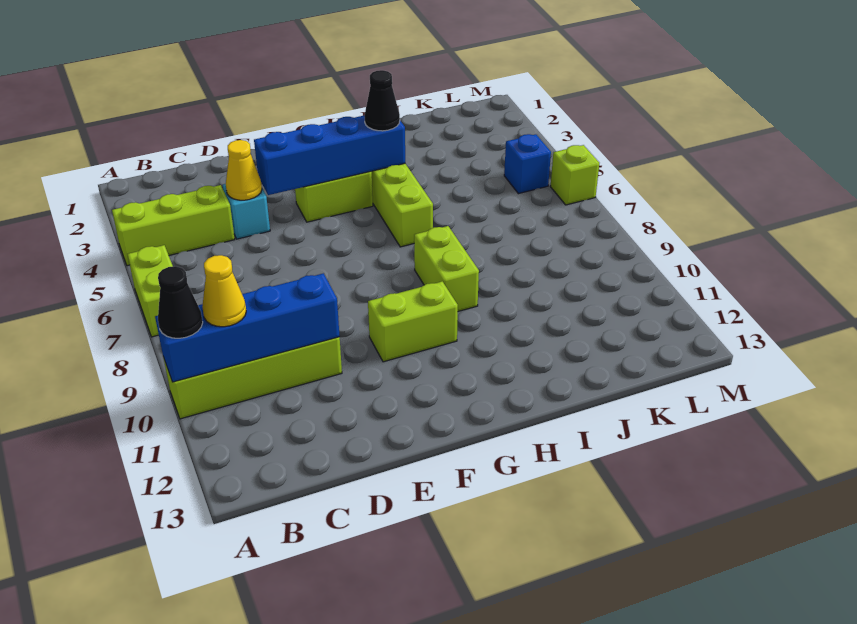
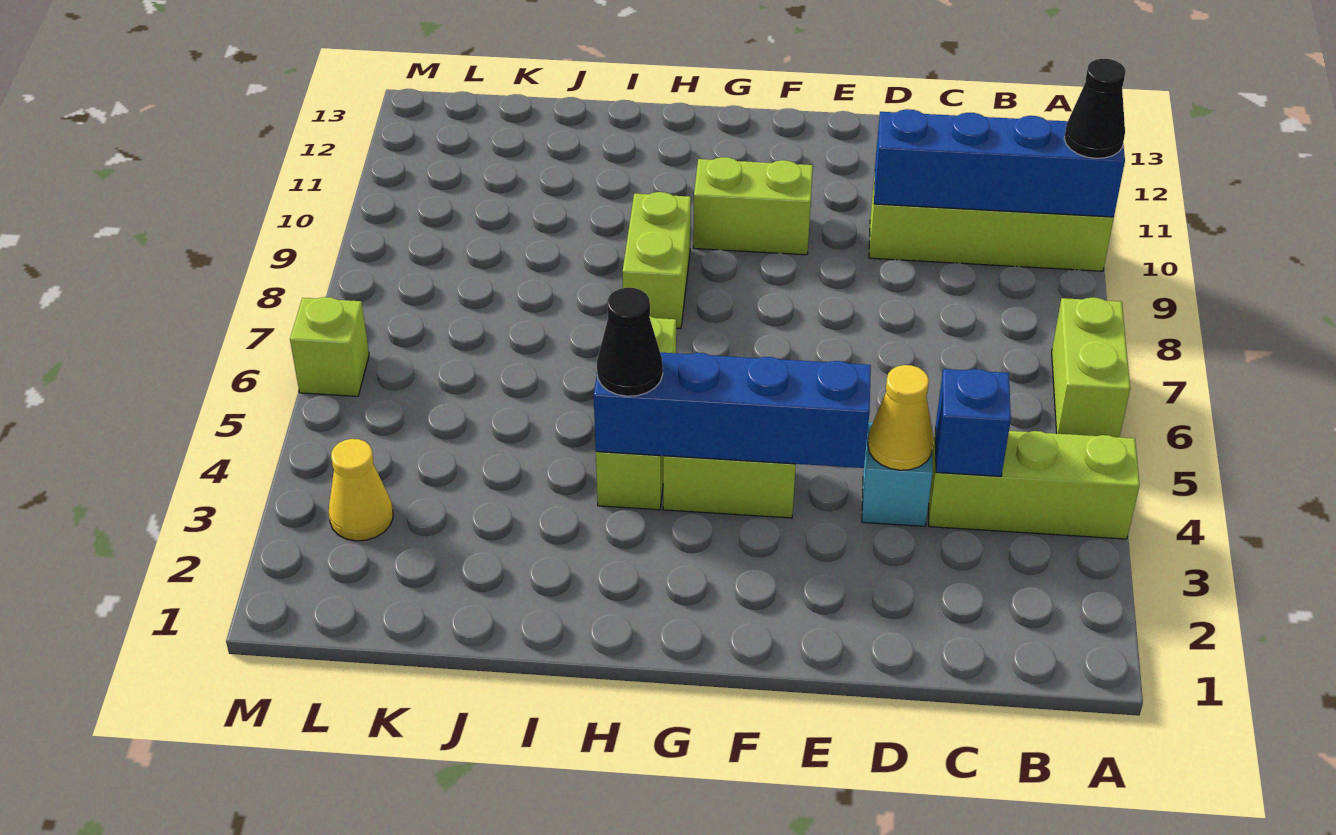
yellow 1x1 cone [202,255,246,327] -> yellow 1x1 cone moved to [329,439,393,541]
blue 1x1 brick [504,134,551,194] -> blue 1x1 brick moved to [936,369,1011,476]

